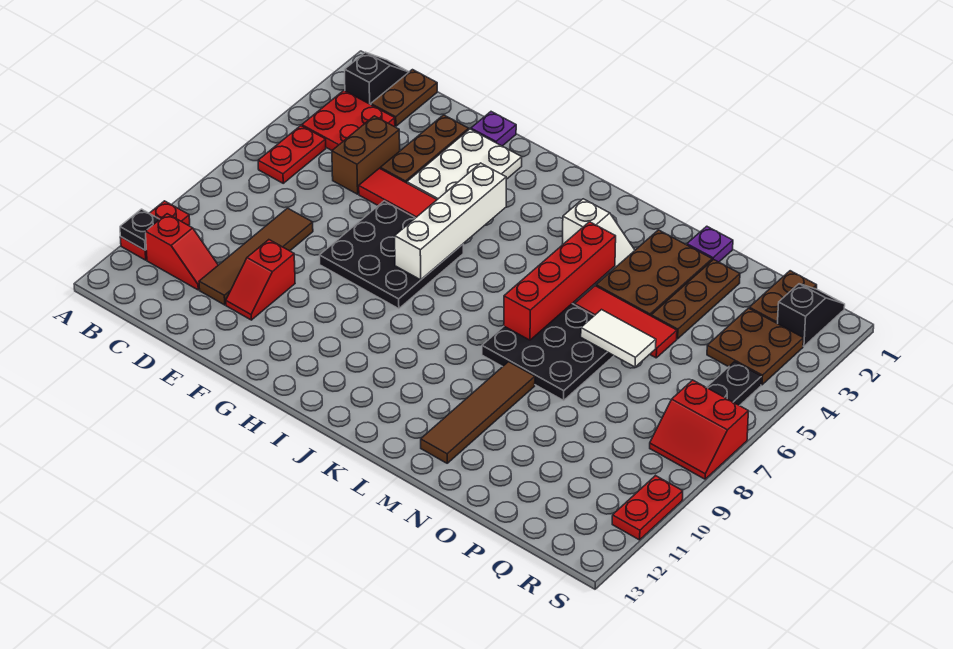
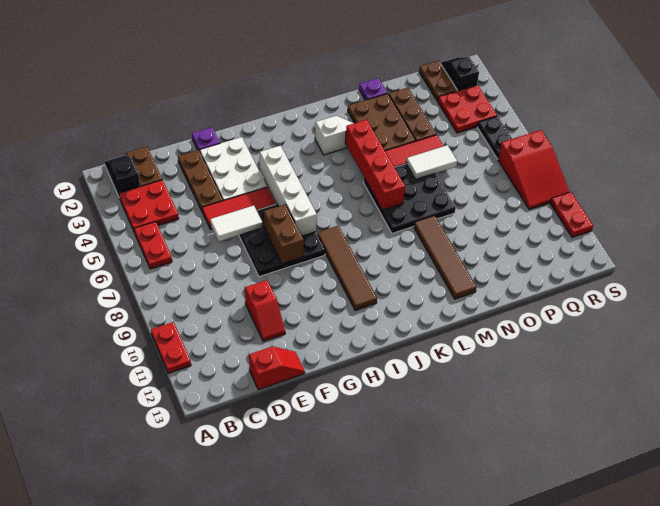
black 1x1 plate [120,209,160,250] -> none
red 1x2 slope [145,214,218,290] -> red 1x2 slope moved to [249,346,305,390]
brown 1x2 brick [332,116,400,194] -> brown 1x2 brick moved to [264,205,304,264]
brown 1x4 tile [199,208,313,305] -> brown 1x4 tile moved to [317,226,377,311]
none -> white 1x2 tile [210,206,262,241]
brown 2x2 plate [707,308,803,385] -> red 2x2 plate [438,85,497,133]
red 2x2 slope [650,380,748,479] -> red 2x3 slope [498,130,569,210]

